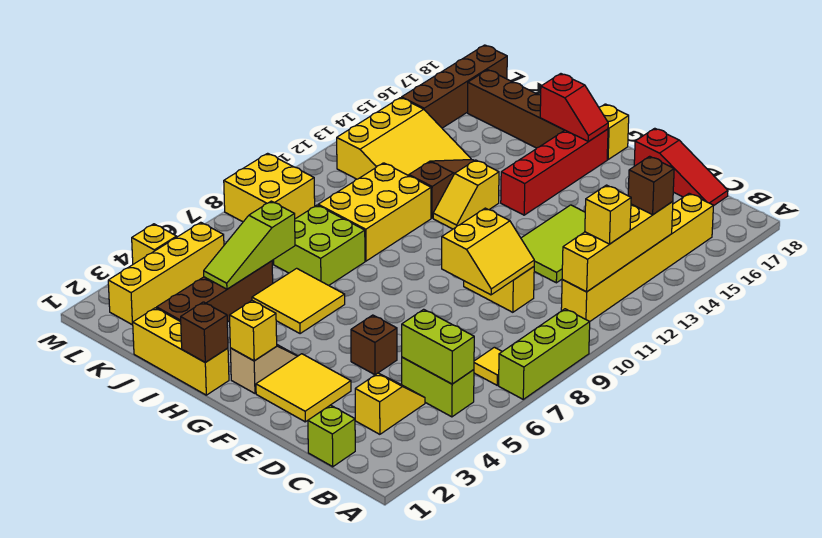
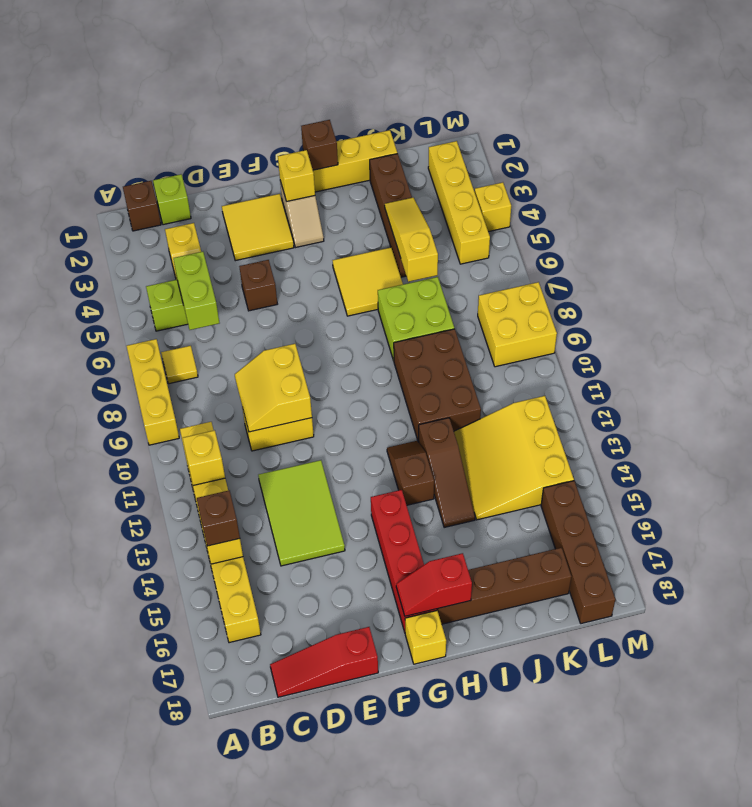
lime 1x3 brick [499,309,590,399] -> yellow 1x3 brick [127,339,179,445]
none -> brown 1x1 brick [123,181,161,231]
lime 1x2 brick [402,309,474,384] -> lime 1x2 brick turned to [173,252,219,330]
yellow 1x2 slope [433,160,499,229] -> brown 1x2 slope [387,441,434,505]
yellow 2x3 brick [318,163,431,261] -> brown 2x3 brick [394,329,481,442]
lime 1x3 slope [204,201,295,289] -> yellow 1x3 slope [385,198,438,282]

